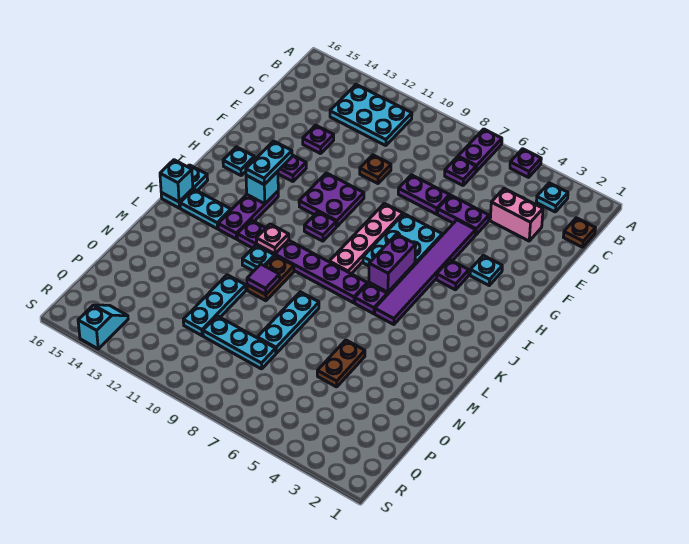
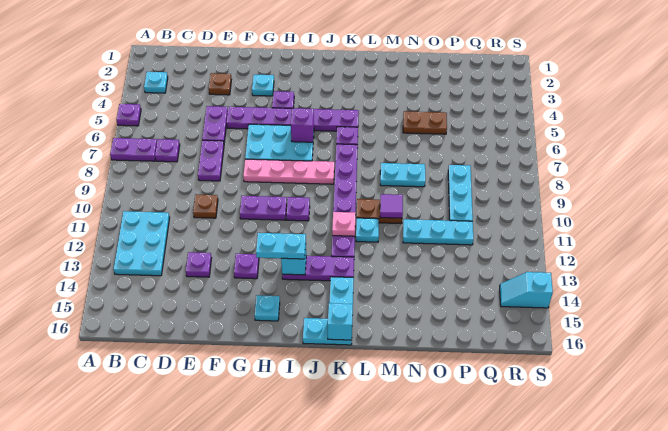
brown 1x1 plate [564,218,595,247] -> brown 1x1 plate moved to [209,73,231,95]
pink 1x2 brick [490,189,543,241] -> none
purple 1x6 tile [375,220,476,325] -> purple 1x6 plate [227,107,359,131]
purple 2x2 plate [299,173,364,227] -> purple 1x2 plate [240,196,287,220]
purple 1x2 brick [369,234,416,292] -> purple 1x1 brick [291,108,314,142]
cyan 1x3 plate [257,292,319,353] -> cyan 1x2 plate [380,163,425,187]

